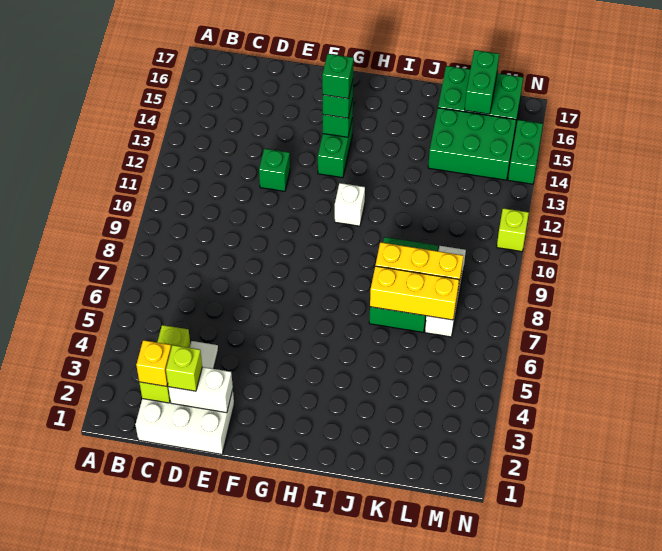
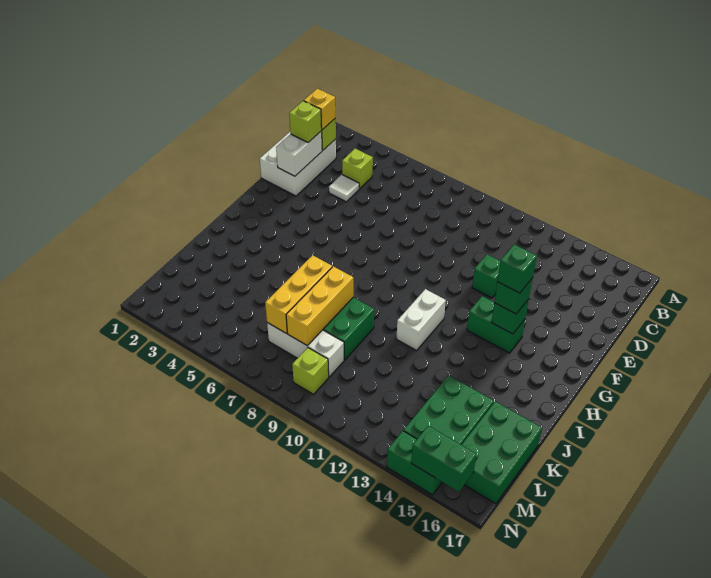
white 1x1 brick [335,183,365,226] -> white 1x2 brick [397,289,446,350]
green 1x2 brick [465,50,499,114] -> green 1x2 brick moved to [411,426,476,492]
lime 1x1 brick [497,208,529,251] -> lime 1x1 brick moved to [292,348,329,394]

